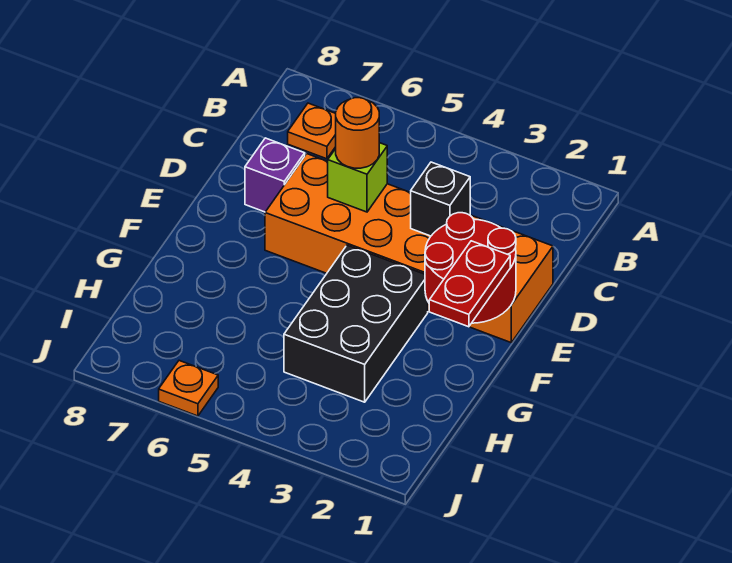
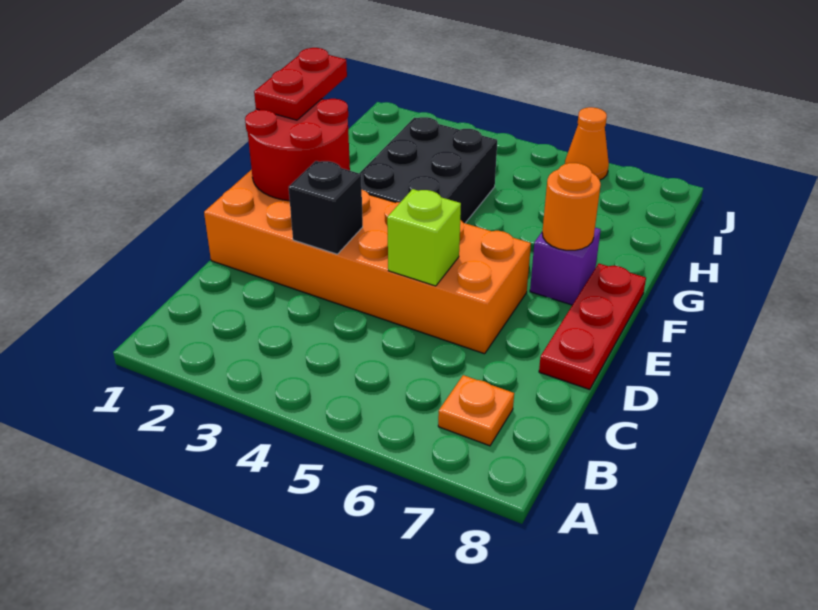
orange 1x1 round brick [336,98,379,168] -> orange 1x1 round brick moved to [542,163,601,250]
purple 1x1 brick [245,138,305,212] -> purple 1x1 brick moved to [530,228,601,305]
none -> red 1x3 plate [539,264,646,390]
orange 1x1 plate [159,361,218,416] -> orange 1x1 cone [565,107,609,180]

